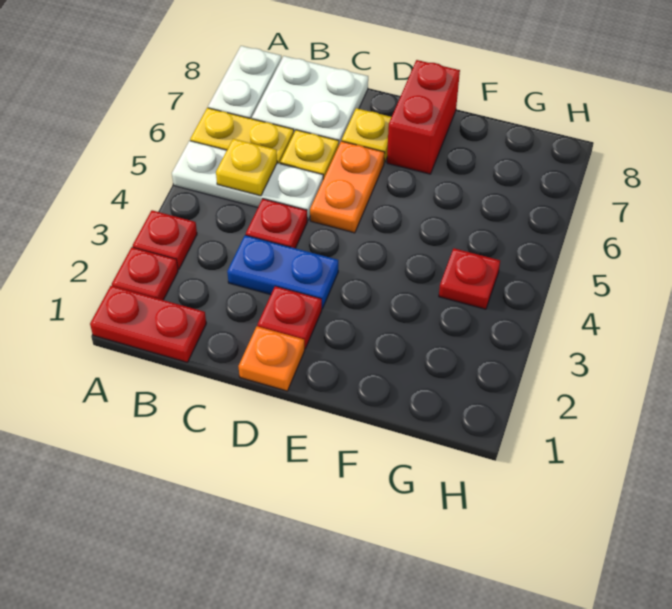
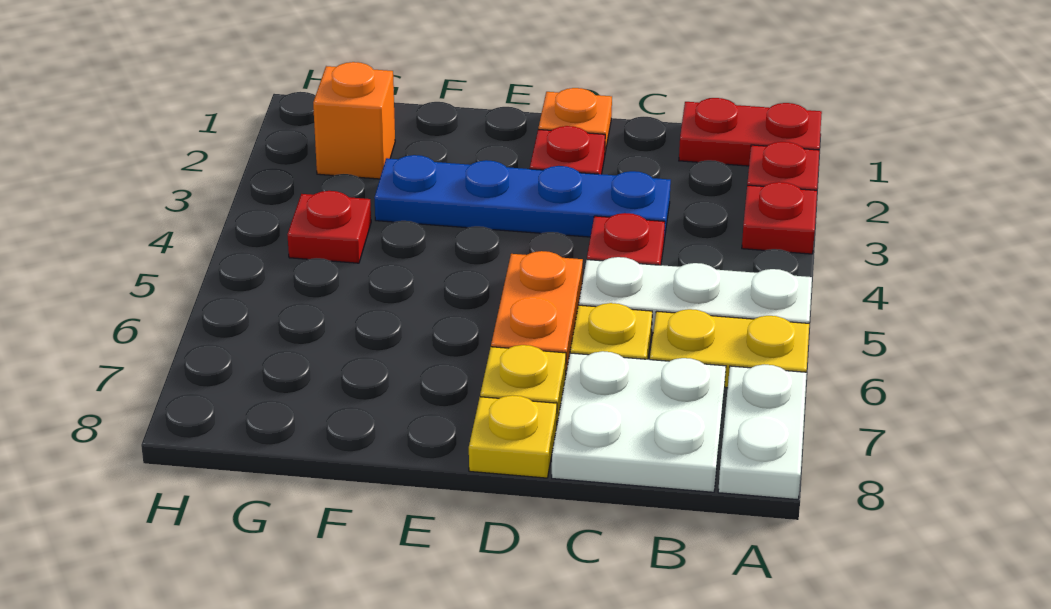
yellow 1x1 plate [216,139,277,196] -> yellow 1x1 plate moved to [469,395,557,478]
blue 1x2 plate [227,235,338,309] -> blue 1x4 plate [374,155,671,240]
red 1x2 brick [387,60,460,174] -> none
none -> orange 1x1 brick [313,62,395,179]

